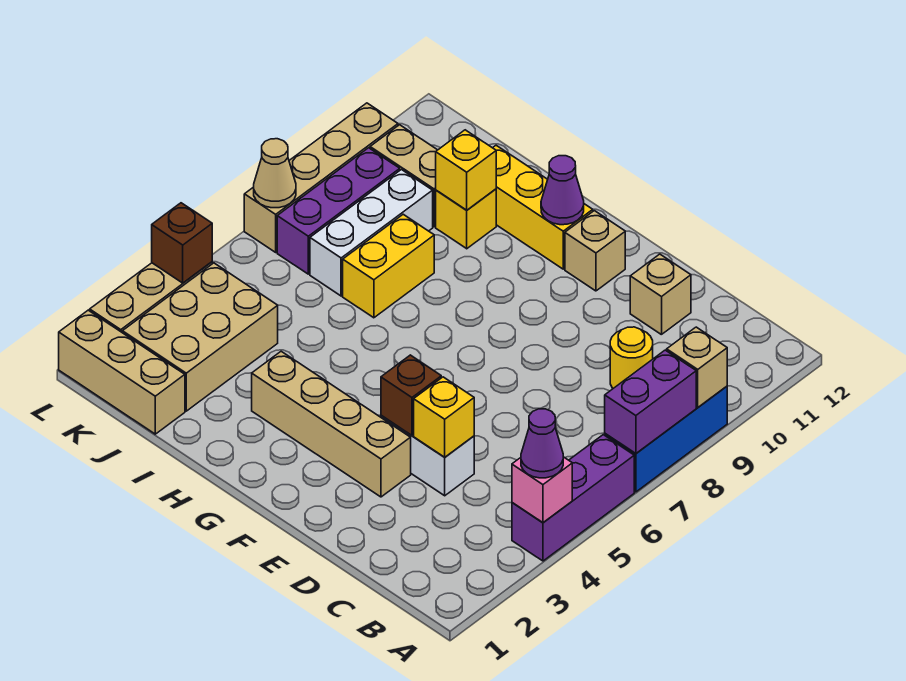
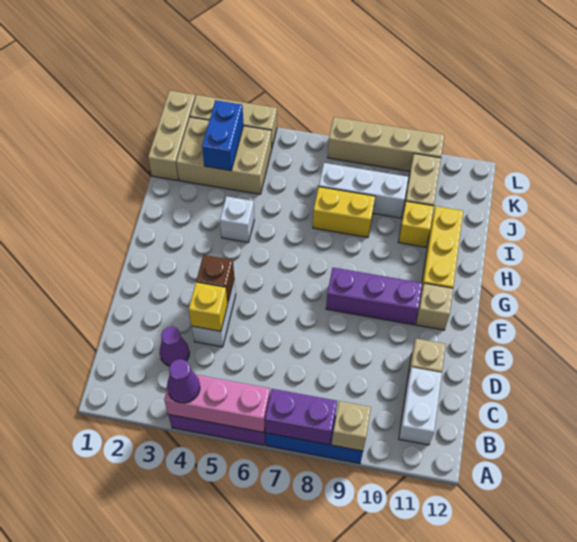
pink 1x1 brick [512,457,572,522] -> pink 1x3 brick [164,375,270,432]
none -> white 1x2 brick [399,367,442,445]
yellow 1x1 round brick [610,327,653,388] -> none
tan 1x4 brick [252,351,411,497] -> none
purple 1x1 cone [541,156,584,225] -> purple 1x1 cone moved to [160,327,189,366]
none -> white 1x1 brick [220,196,254,242]
yellow 1x1 brick [436,130,496,210] -> none
none -> blue 1x2 brick [202,100,244,171]
purple 1x3 brick [277,148,400,274] -> purple 1x3 brick moved to [326,268,422,325]
brown 1x1 brick [152,203,212,283] -> none
tan 1x1 cone [254,139,296,208] -> none

